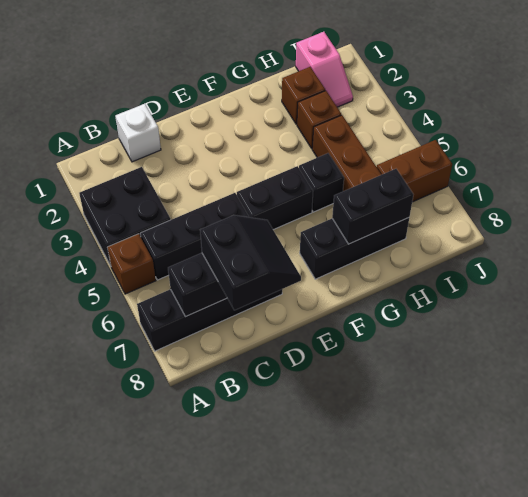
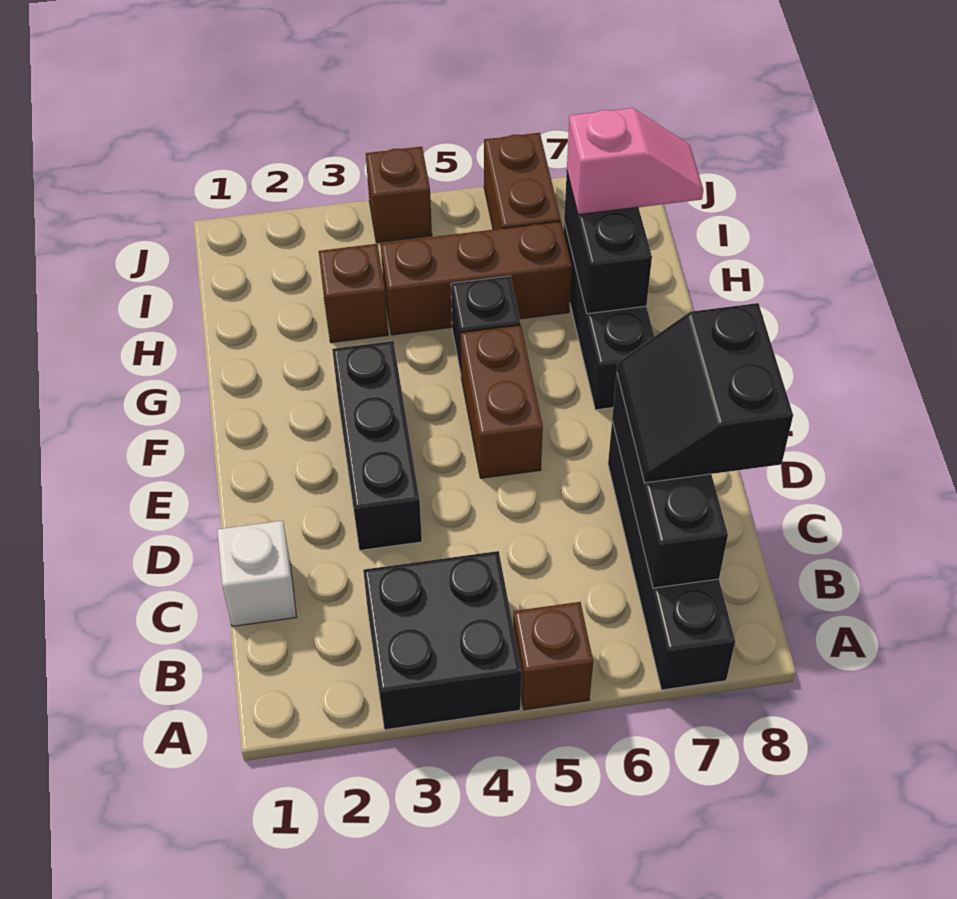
black 1x3 brick [140,193,249,280] -> black 1x3 brick moved to [332,341,422,550]
black 2x2 slope [200,215,301,310] -> black 2x2 slope turned to [617,303,793,483]
black 1x2 brick [237,166,313,230] -> brown 1x2 brick [461,325,543,478]
brown 1x1 brick [282,67,325,124] -> brown 1x1 brick moved to [366,147,432,243]
pink 1x2 slope [296,32,353,107] -> pink 1x2 slope moved to [567,108,703,215]

